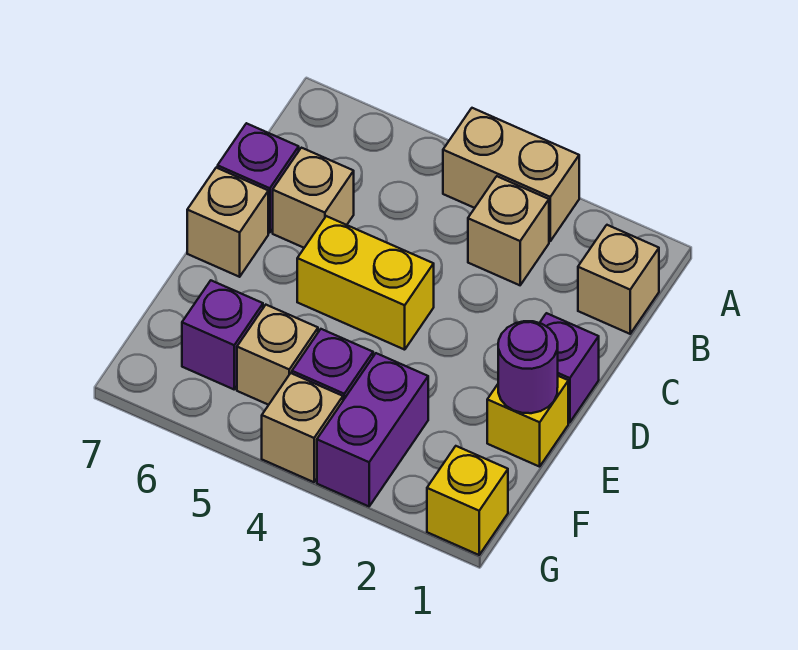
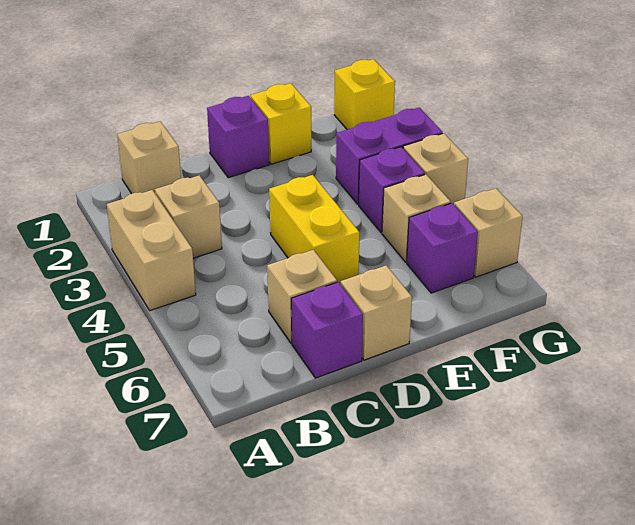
purple 1x1 round brick [498,321,558,413] -> none
none -> tan 1x1 brick [454,188,523,277]

